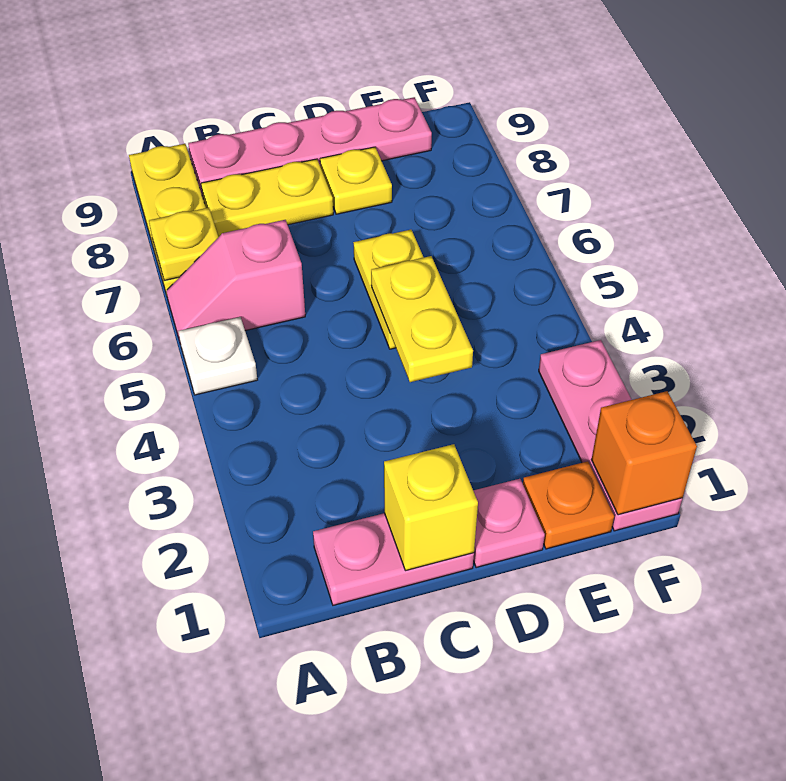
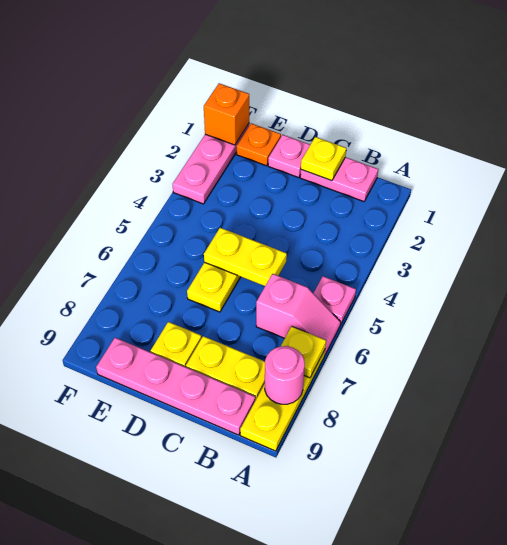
white 1x1 plate [178,317,257,395] -> pink 1x1 plate [313,276,356,325]
none -> pink 1x1 round brick [265,346,305,404]
yellow 1x1 brick [384,444,478,571] -> yellow 1x1 plate [301,137,346,181]
yellow 1x2 plate [371,256,473,382] -> yellow 1x2 plate turned to [204,228,287,286]

